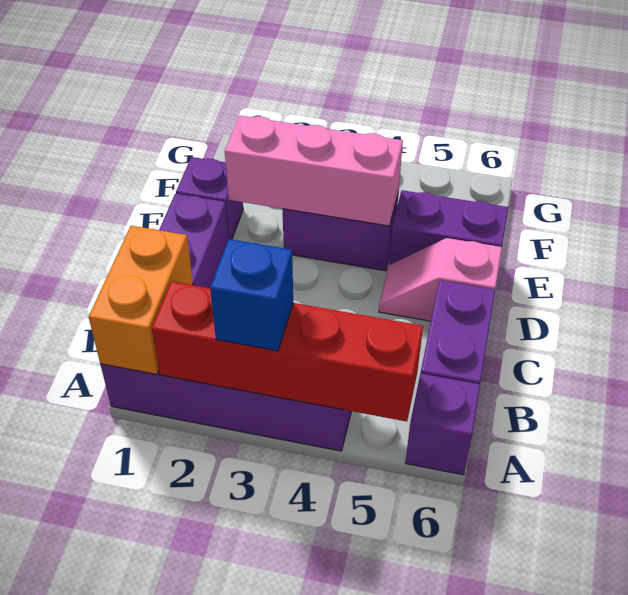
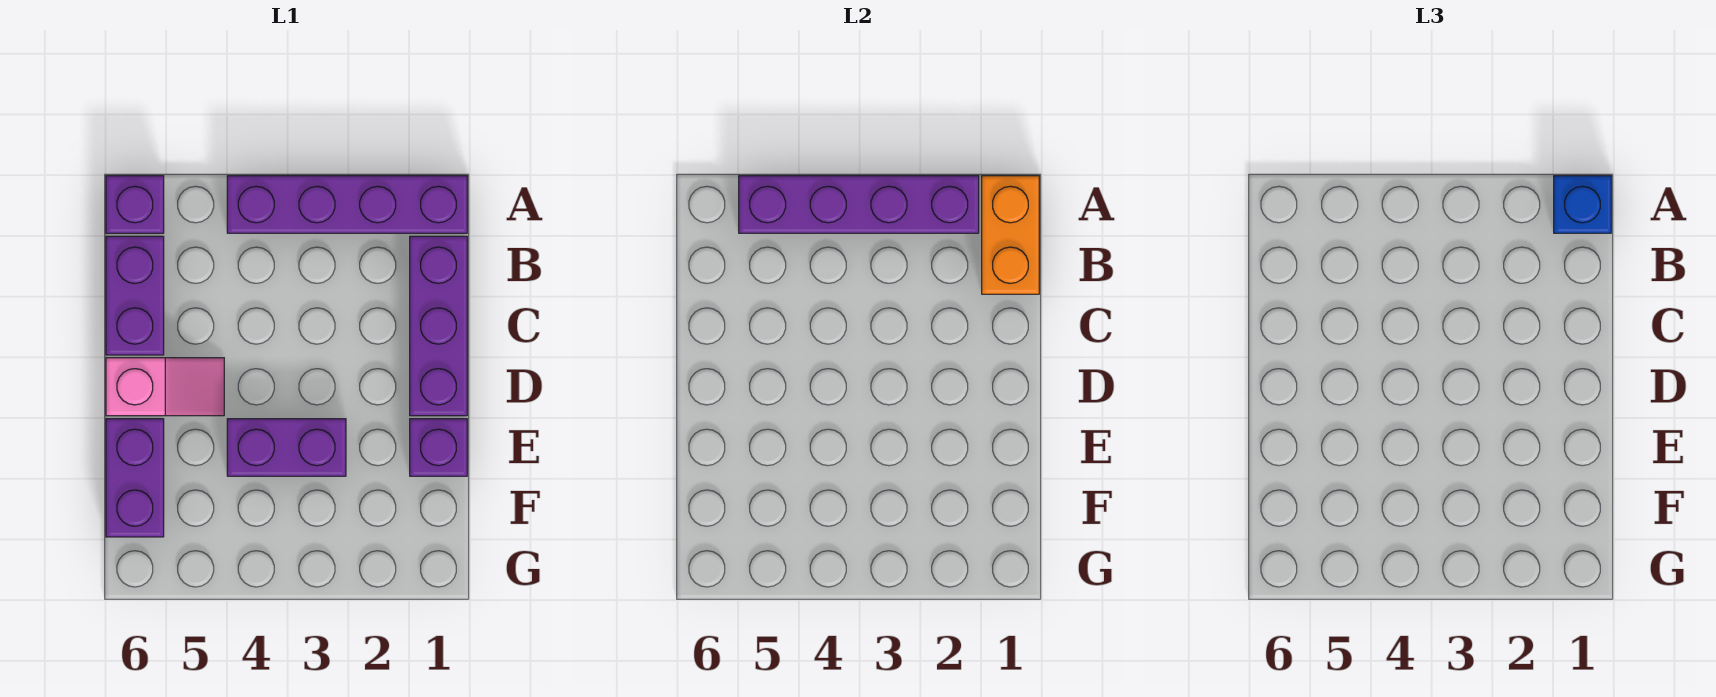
red 1x4 brick [152,281,423,422] -> purple 1x4 brick [739,176,979,233]
blue 1x1 brick [210,239,293,351] -> blue 1x1 brick moved to [1554,176,1611,233]
pink 1x3 brick [225,116,403,226] -> none
purple 1x2 brick [389,190,508,265] -> purple 1x2 brick turned to [106,419,164,537]

